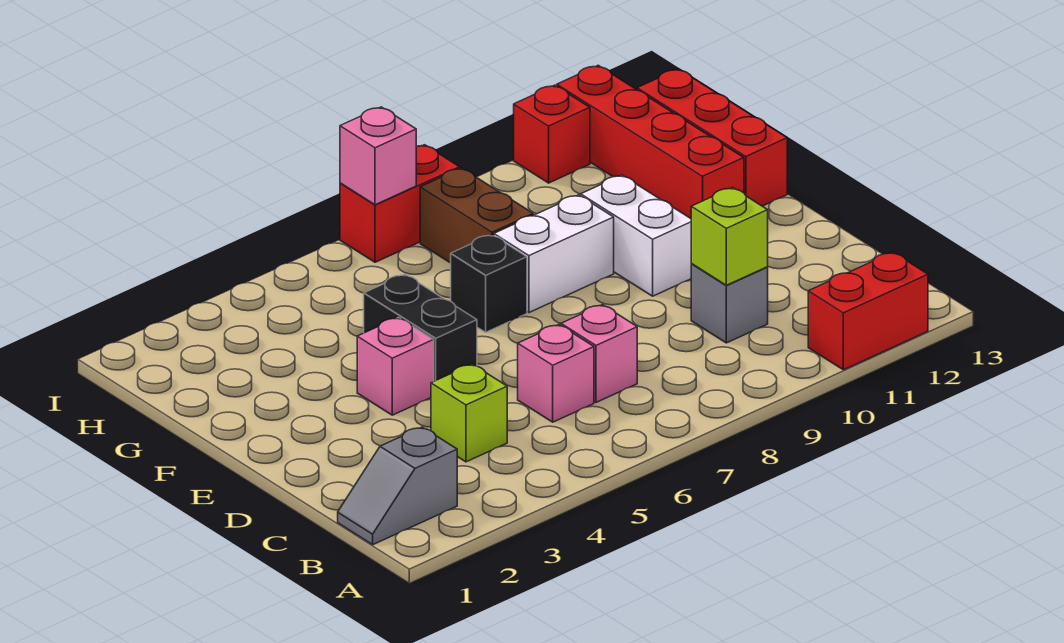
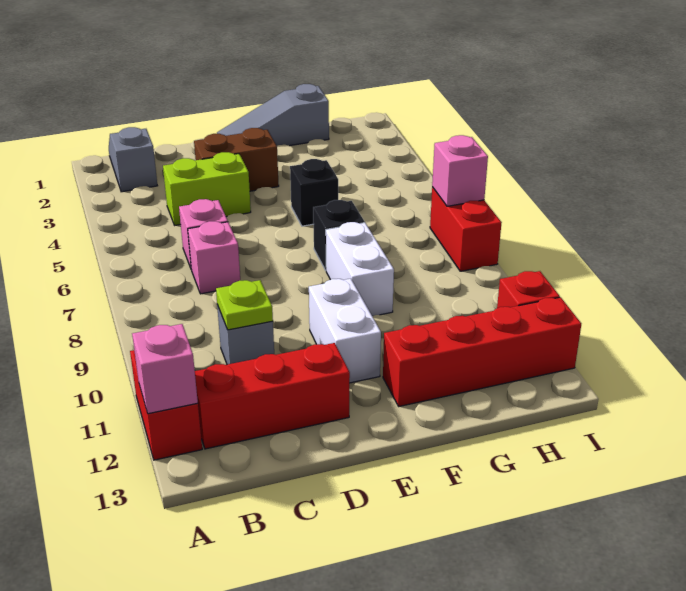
lime 1x1 brick [431,364,507,462] -> lime 1x2 brick [163,152,251,225]
lime 1x1 brick [691,188,768,285] -> lime 1x1 plate [216,280,273,330]
none -> grey 1x3 slope [217,84,329,146]
pink 1x1 brick [357,317,434,415] -> pink 1x1 brick moved to [132,324,198,414]
black 1x2 brick [364,274,477,381] -> black 1x1 brick [290,159,338,226]
white 1x2 brick [581,175,692,296] -> white 1x2 brick turned to [309,279,381,383]
red 1x3 brick [637,69,787,206] -> red 1x3 brick moved to [195,343,350,449]
brown 1x2 brick [420,168,533,263] -> brown 1x2 brick moved to [194,128,279,191]

